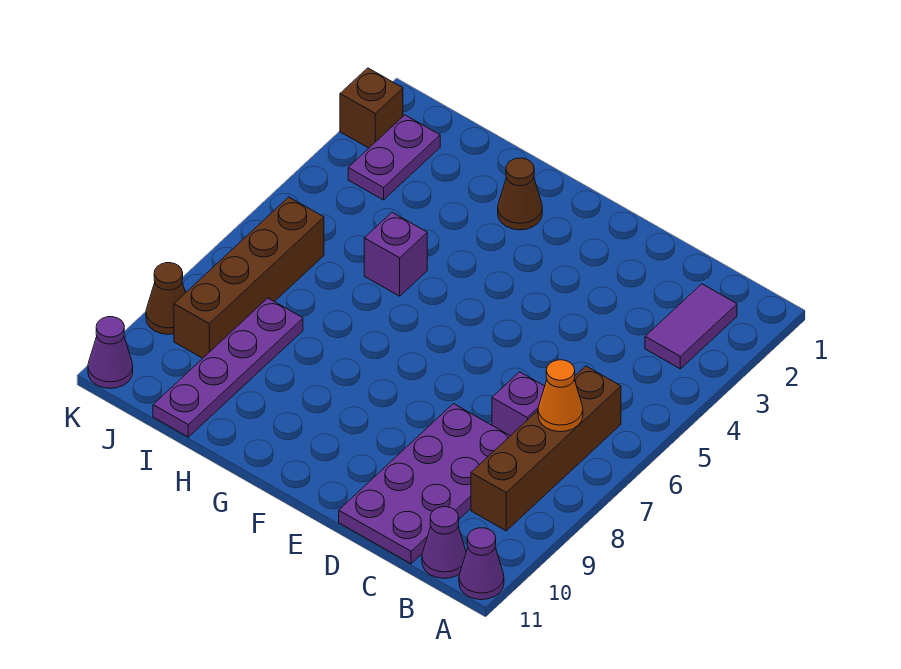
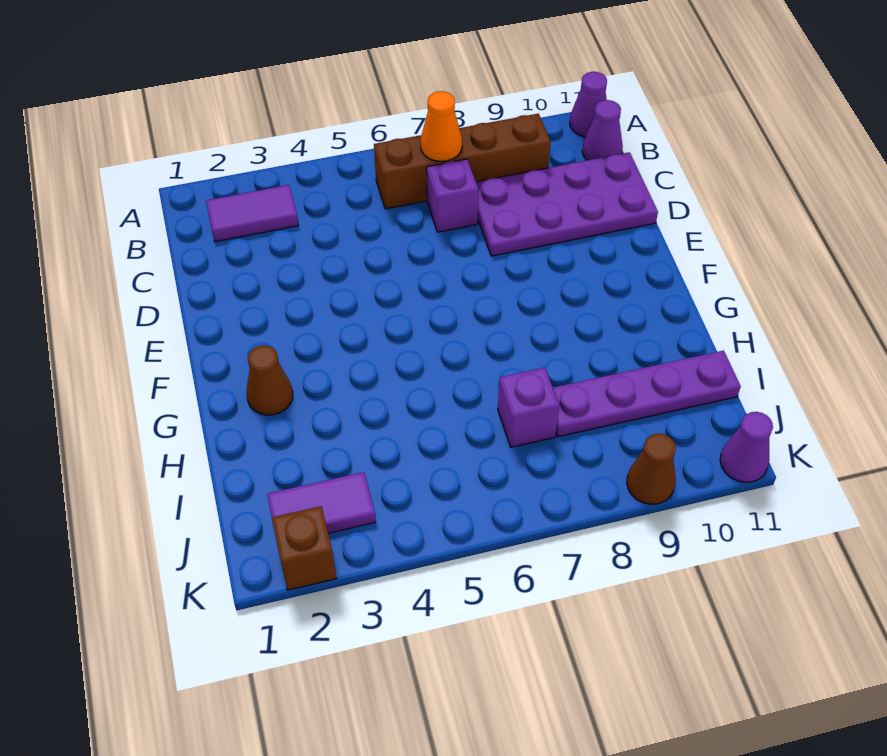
purple 1x1 brick [364,212,427,296] -> purple 1x1 brick moved to [498,368,559,447]
purple 1x2 plate [348,115,440,200] -> purple 1x2 tile [267,472,376,533]
brown 1x4 brick [174,197,324,358] -> none

